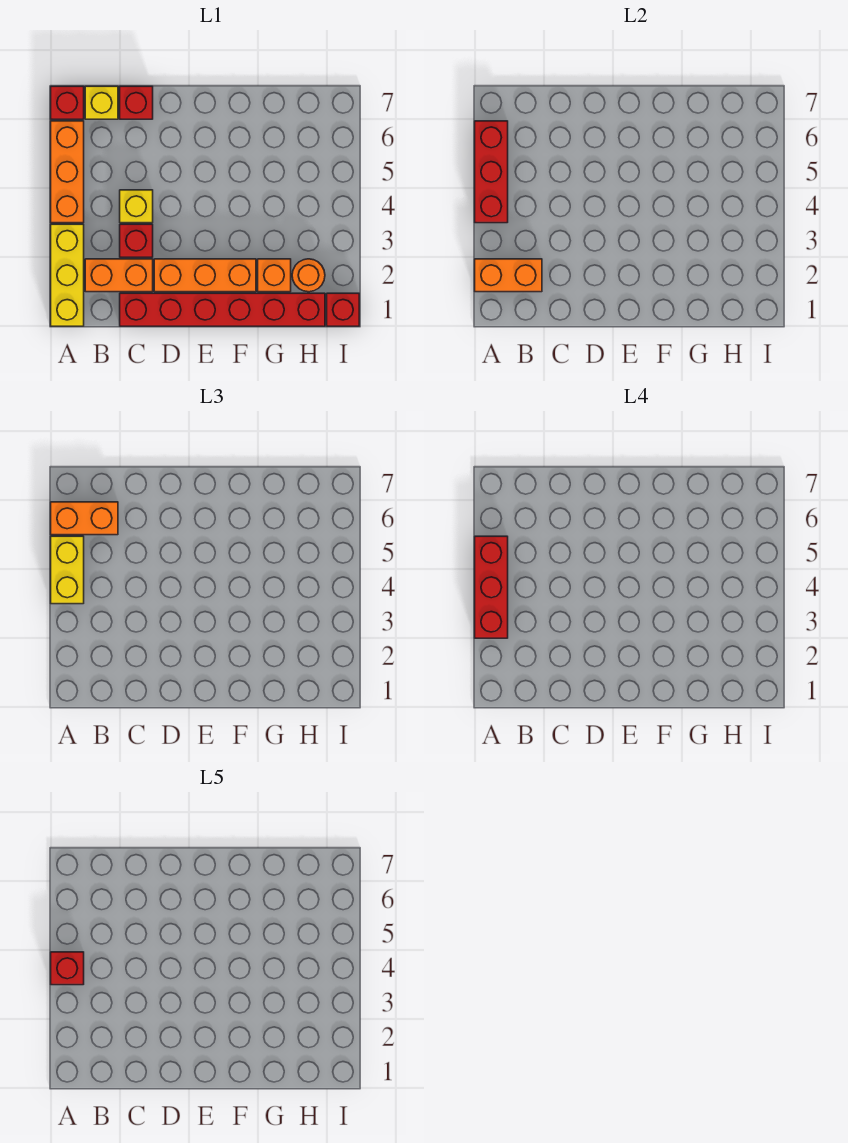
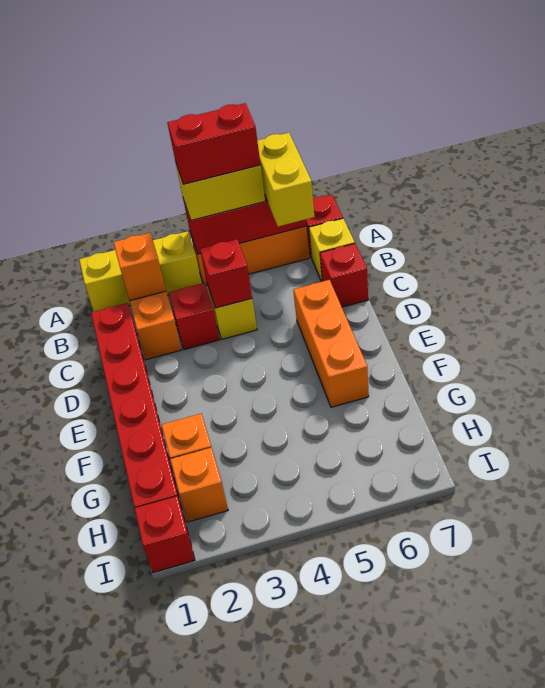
orange 1x2 brick [475,259,542,292] -> orange 1x1 brick [114,233,166,301]
red 1x3 brick [475,536,508,638] -> red 1x2 brick [167,103,261,184]
red 1x1 brick [51,952,84,985] -> red 1x1 brick moved to [200,239,252,308]
orange 1x2 brick [51,502,118,535] -> yellow 1x2 brick [257,133,315,226]
orange 1x3 brick [154,259,256,292] -> orange 1x3 brick moved to [293,280,369,407]
orange 1x1 round brick [292,259,325,292] -> orange 1x1 brick [170,448,228,522]

